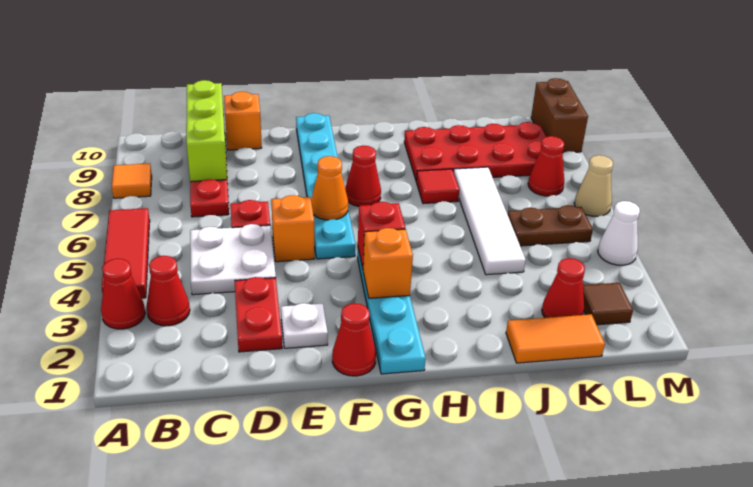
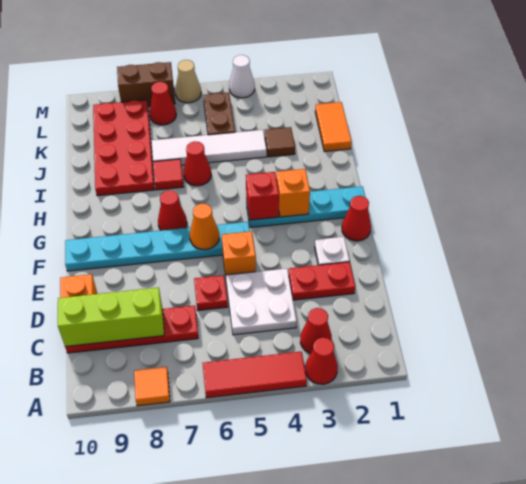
red 1x1 cone [542,258,585,318] -> red 1x1 cone moved to [184,141,211,186]
brown 1x1 tile [583,283,633,325] -> brown 1x1 tile moved to [265,127,295,157]
brown 1x2 brick [531,78,588,153] -> brown 1x2 brick moved to [117,62,175,106]

